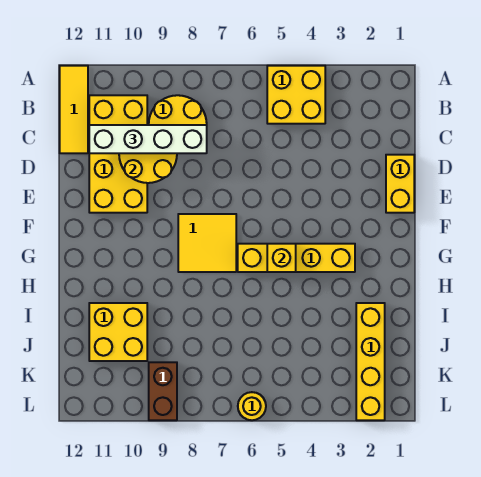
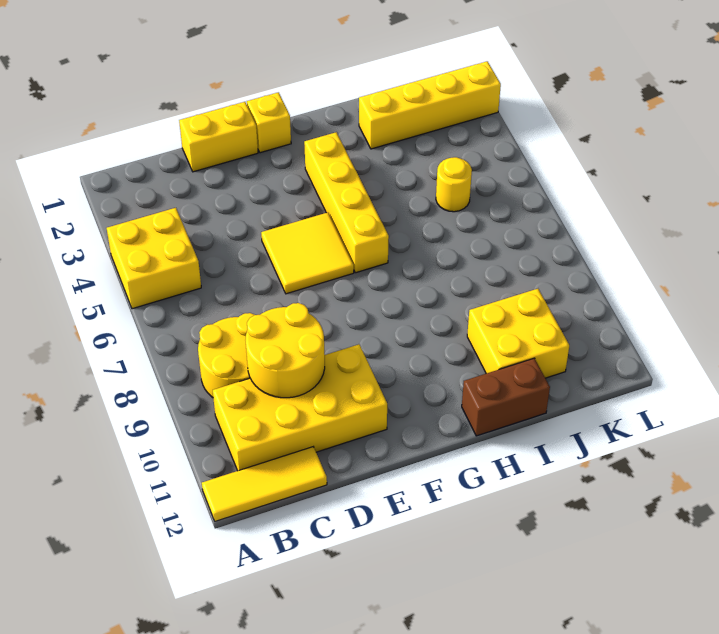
white 1x4 brick [89,125,207,153] -> none
yellow 2x2 tile [178,214,236,272] -> yellow 2x2 tile moved to [261,212,354,294]
yellow 1x1 brick [267,244,296,272] -> yellow 1x1 brick moved to [247,92,291,153]
brown 1x2 brick [149,362,177,420] -> brown 1x2 brick moved to [462,358,550,436]
yellow 1x1 round brick [238,392,266,420] -> yellow 1x1 round brick moved to [436,157,472,212]

